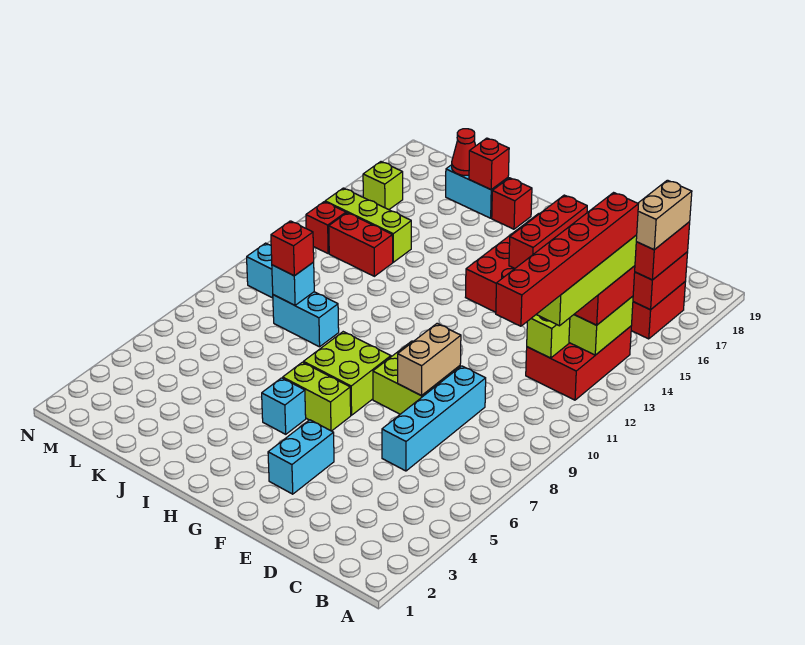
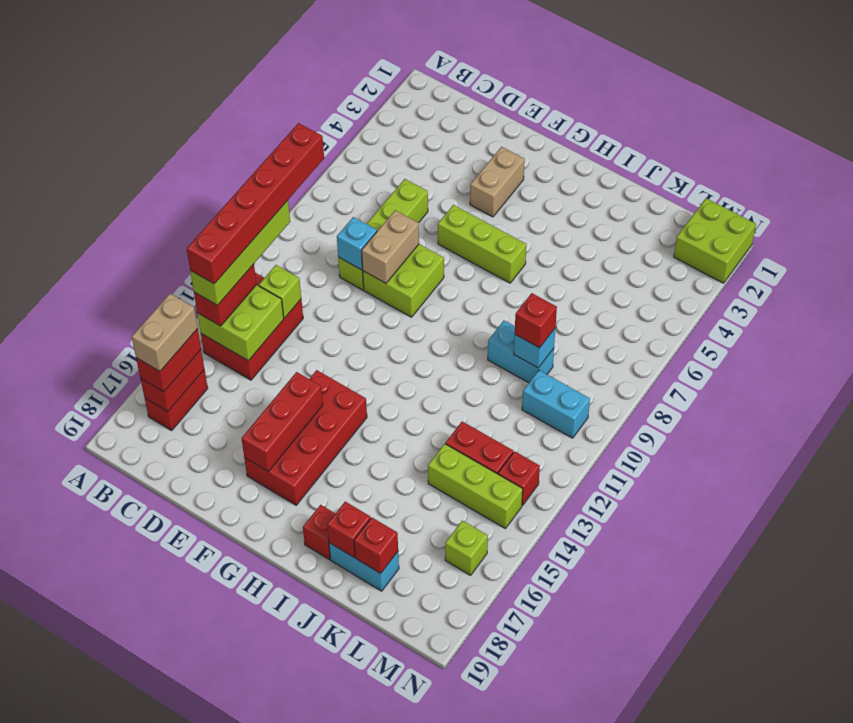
cyan 1x4 brick [382,366,486,471] -> lime 1x4 brick [338,179,428,290]
cyan 1x2 brick [268,420,334,494] -> tan 1x2 brick [470,147,525,217]
lime 1x2 brick [283,362,351,431] -> lime 1x3 brick [438,205,526,283]
lime 2x2 brick [303,332,391,415] -> lime 2x2 brick moved to [674,198,756,283]
cyan 1x1 brick [262,378,306,434] -> cyan 1x1 brick moved to [337,217,377,270]
red 1x1 cone [452,129,476,175] -> red 1x1 brick [354,518,398,573]

